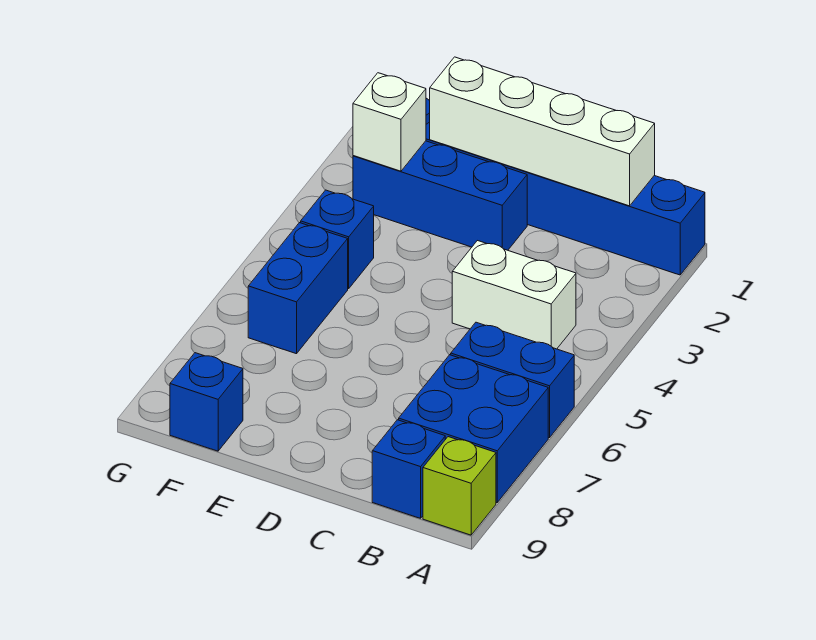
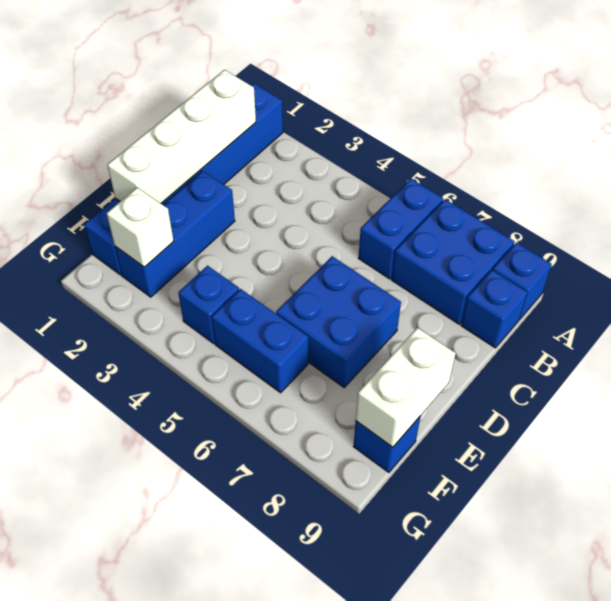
lime 1x1 brick [423,437,496,535] -> blue 1x1 brick [493,243,552,319]
white 1x2 brick [452,241,576,349] -> white 1x2 brick moved to [356,328,456,447]
none -> blue 2x2 brick [276,256,401,387]

